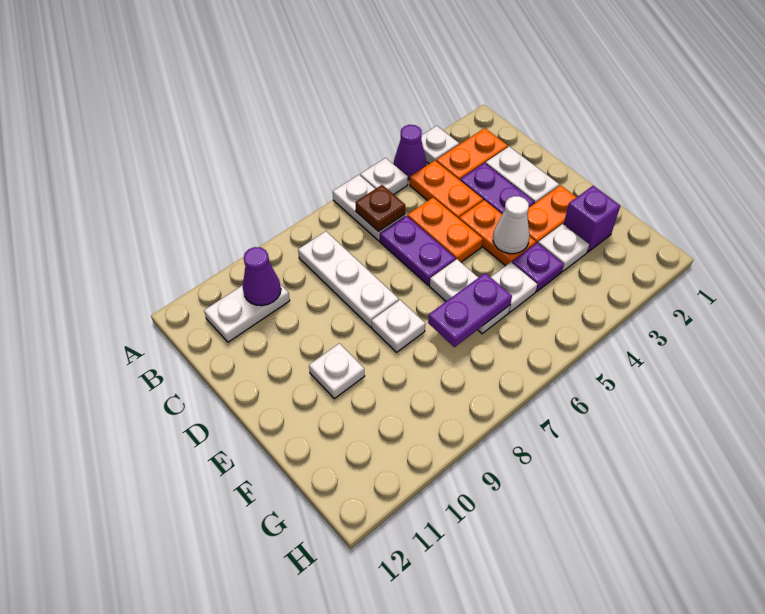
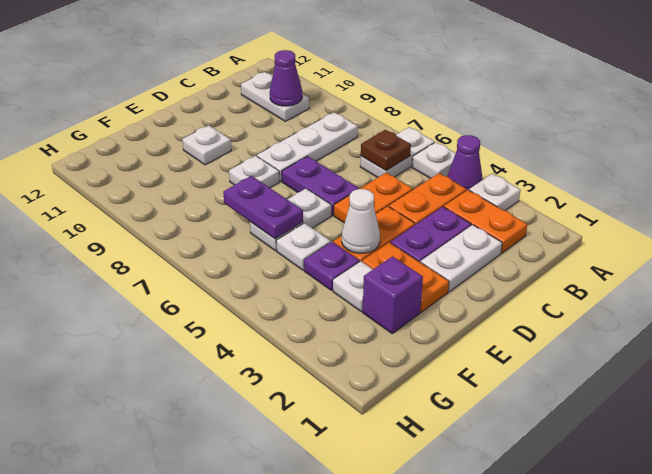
purple 1x2 plate [380,216,456,286] -> purple 1x2 plate turned to [282,156,359,215]

